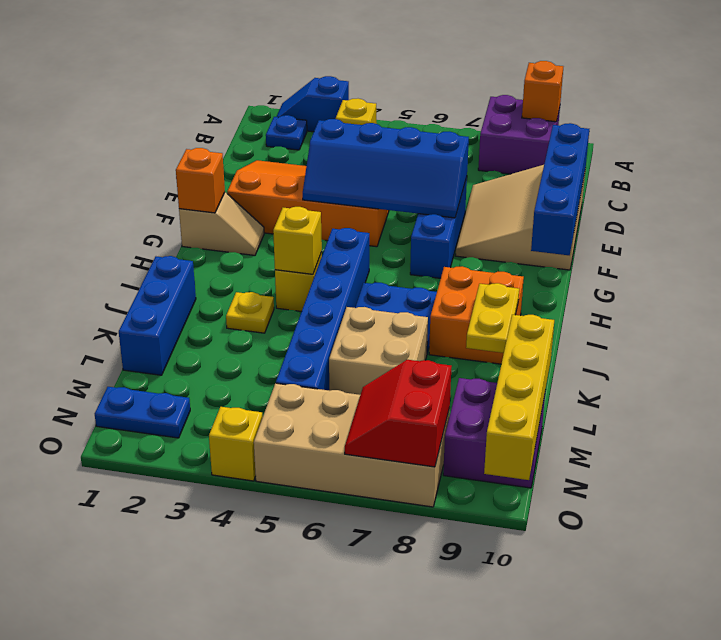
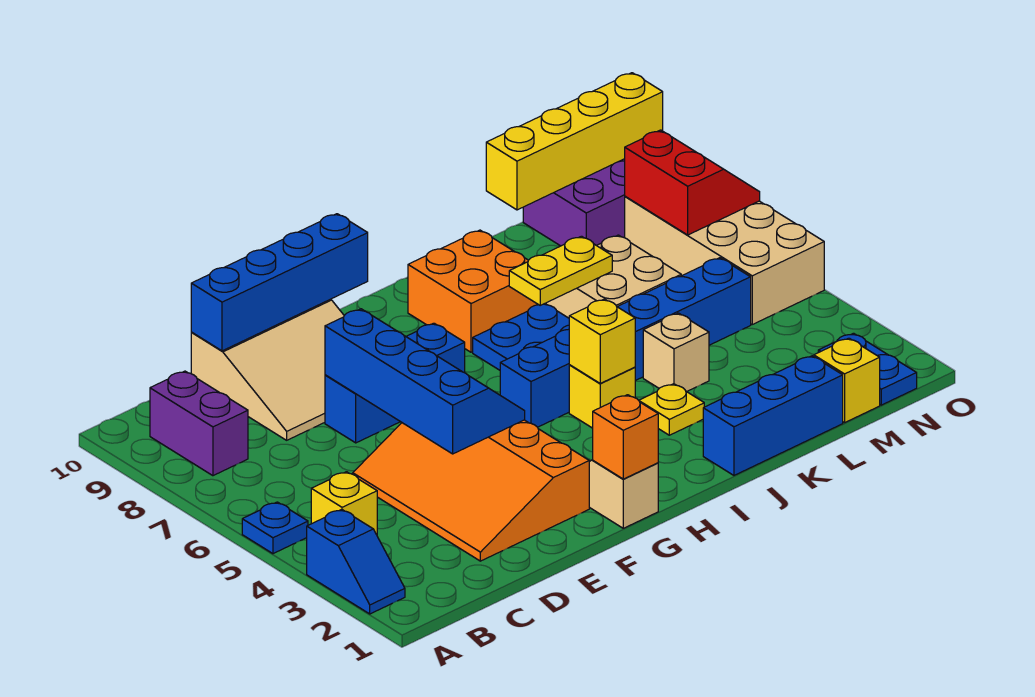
purple 2x2 brick [478,95,560,174] -> purple 1x2 brick [150,371,248,476]
orange 1x1 brick [522,61,563,122] -> none
blue 1x1 plate [266,115,307,150] -> blue 1x1 plate moved to [242,502,308,554]
yellow 1x2 plate [466,283,519,353] -> yellow 1x2 plate moved to [509,236,612,305]
none -> tan 1x1 brick [643,313,709,392]
red 2x2 slope [345,360,452,467] -> red 2x2 slope turned to [625,130,760,235]
yellow 1x1 brick [209,407,263,481] -> yellow 1x1 brick moved to [814,338,880,423]

